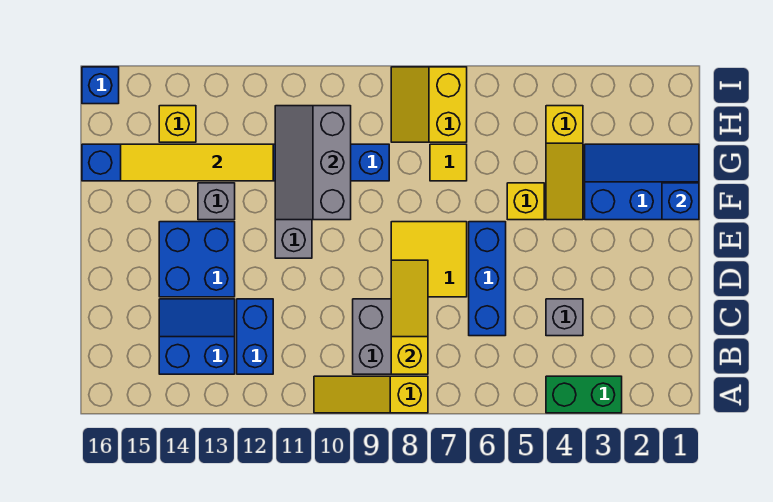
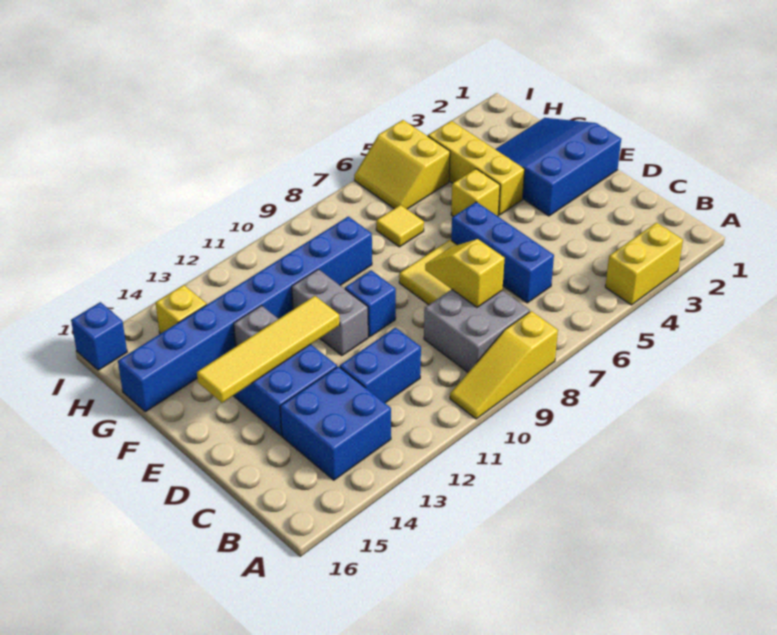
green 1x2 brick [546,376,622,413] -> yellow 1x2 brick [605,223,683,305]
yellow 1x3 slope [391,260,428,374] -> yellow 1x2 slope [425,239,505,307]
blue 1x2 brick [237,299,273,374] -> blue 1x2 brick turned to [340,328,421,403]
blue 2x2 slope [159,299,235,374] -> blue 2x2 brick [280,366,391,480]
grey 1x1 brick [546,299,583,336] -> none
blue 2x3 slope [585,144,699,220] -> blue 3x3 slope [495,118,621,216]
blue 1x1 brick [662,183,699,220] -> blue 1x1 brick moved to [345,270,396,337]
yellow 1x3 slope [546,106,583,220] -> yellow 1x3 brick [428,121,525,215]
grey 2x3 slope [275,106,351,220] -> none
yellow 1x4 tile [121,144,273,181] -> yellow 1x4 tile moved to [197,296,340,403]
yellow 2x2 slope [391,67,467,142] -> yellow 2x2 slope moved to [354,120,450,209]

